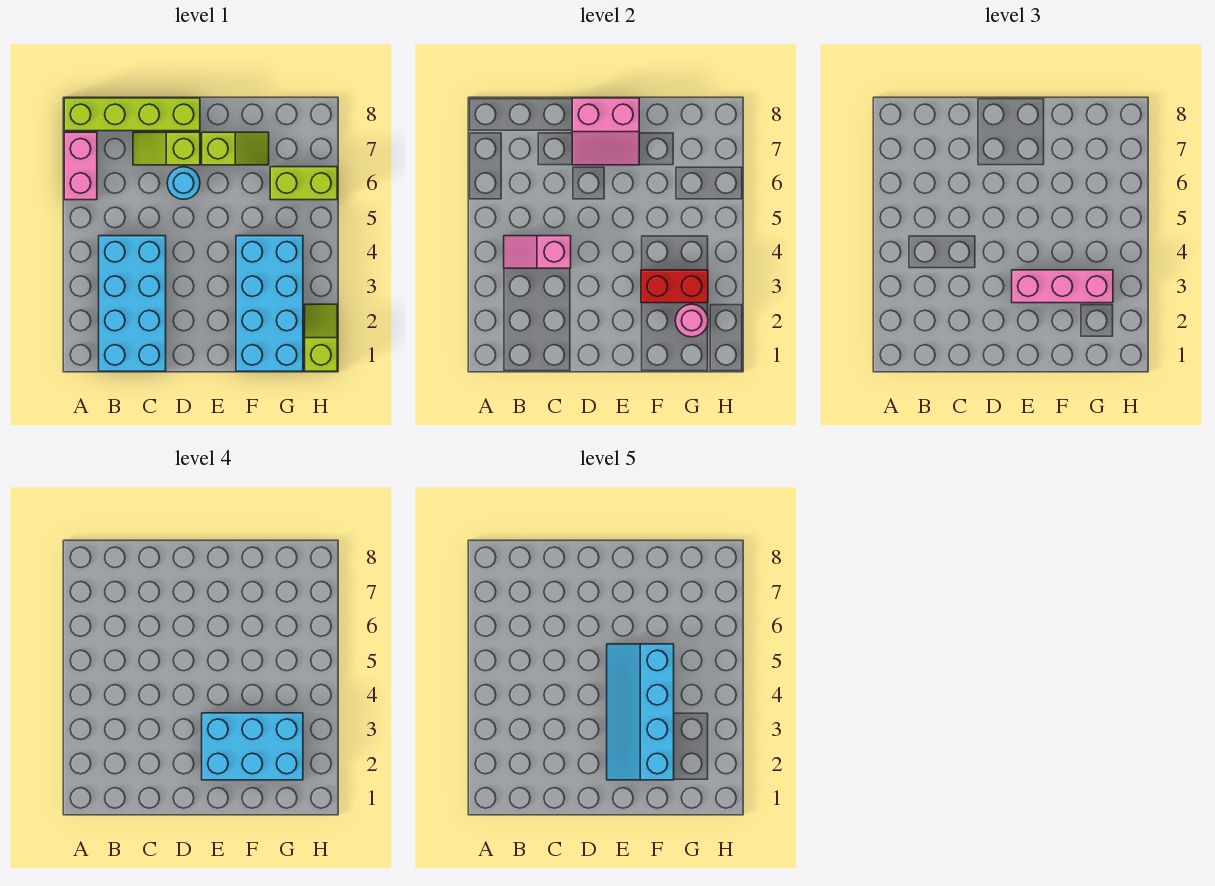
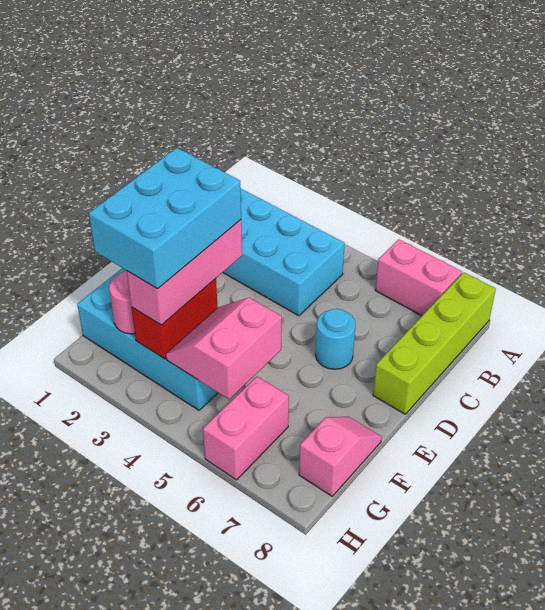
pink 1x2 slope [504,236,571,268] -> pink 1x2 slope moved to [299,417,381,496]
lime 1x2 slope [133,132,200,165] -> none
pink 2x2 slope [572,98,639,165] -> pink 2x2 slope moved to [166,298,282,399]
cyan 2x4 slope [607,644,674,780] -> none
lime 1x2 slope [202,132,269,165] -> none
lime 1x2 brick [270,167,337,200] -> pink 1x2 brick [203,377,289,480]
lime 1x2 slope [305,304,337,371] -> none

